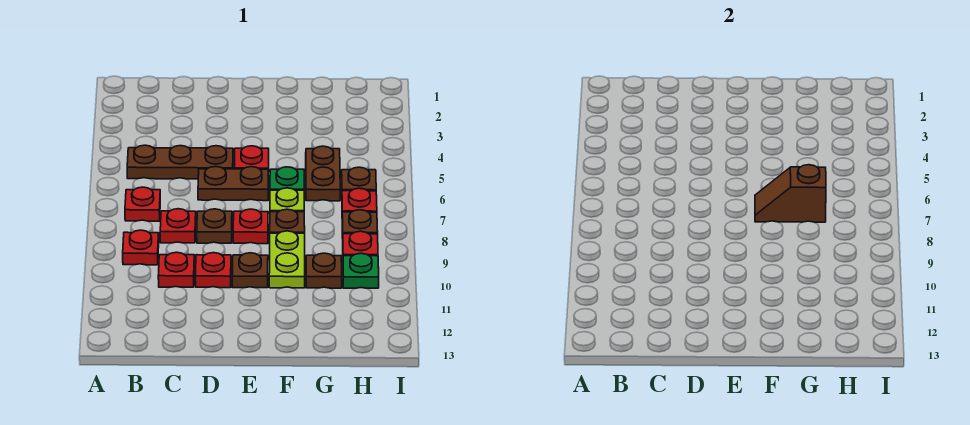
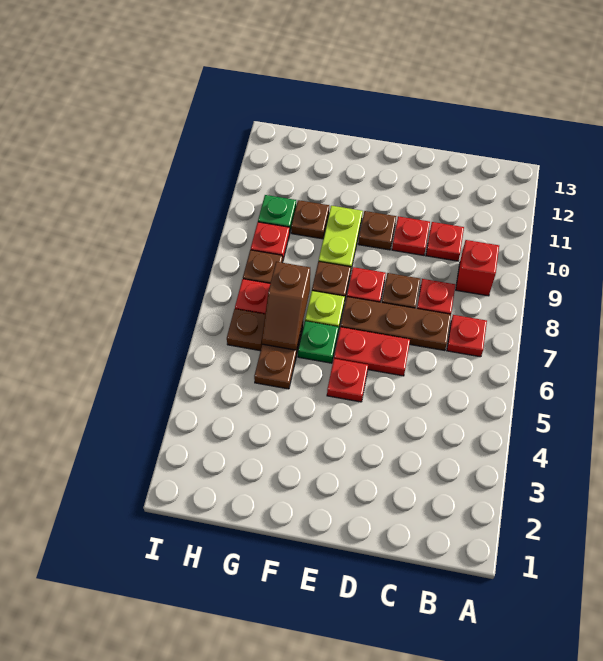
brown 1x3 plate [127,145,233,179] -> brown 1x3 plate moved to [341,297,451,351]
red 1x1 plate [123,230,159,265] -> red 1x1 brick [456,240,499,296]
brown 1x2 plate [198,166,268,201] -> red 1x2 plate [334,327,410,376]
brown 1x2 slope [755,165,826,222] -> brown 1x2 slope turned to [262,262,310,350]

